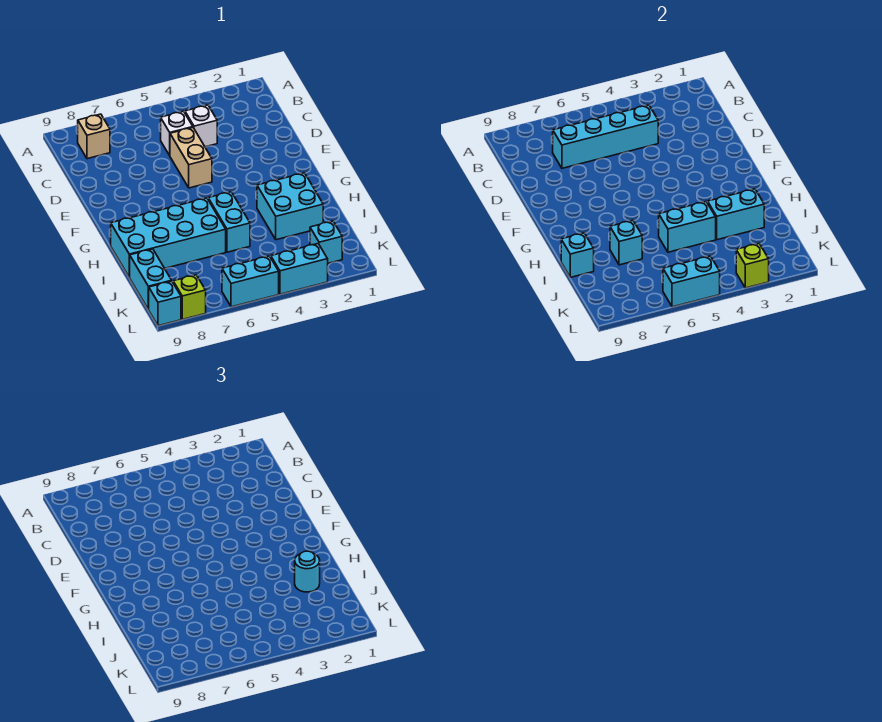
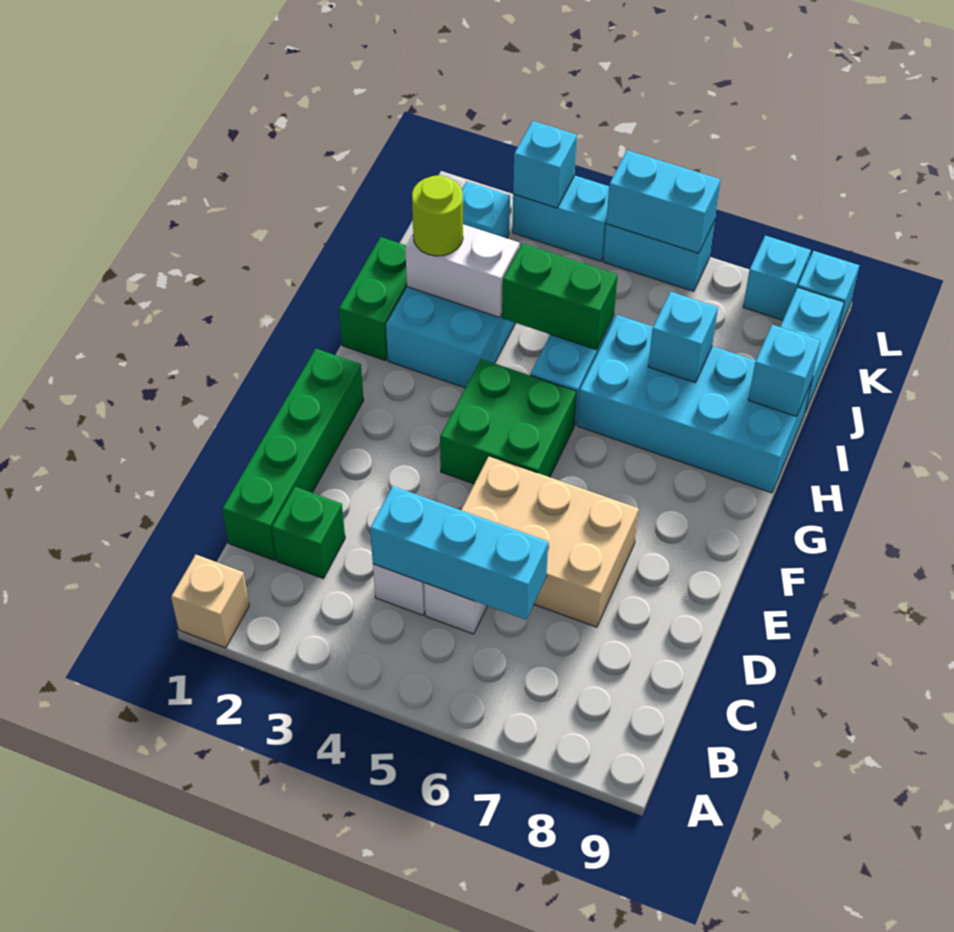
tan 1x1 brick [78,114,110,159] -> tan 1x1 brick moved to [171,555,249,648]
none -> green 1x4 brick [222,349,364,560]
none -> green 1x1 brick [272,487,345,578]
cyan 1x4 brick [553,105,658,168] -> cyan 1x3 brick [370,486,548,620]
tan 1x2 brick [170,128,212,188] -> tan 2x3 brick [461,456,639,627]
none -> green 2x2 brick [440,359,576,484]
none -> green 1x2 brick [339,237,407,361]
cyan 1x2 brick [708,189,764,240] -> white 1x2 brick [405,224,519,317]
cyan 1x1 round brick [295,551,320,592] -> lime 1x1 round brick [412,176,463,256]
cyan 1x2 brick [659,202,716,252] -> green 1x2 brick [502,244,618,350]
lime 1x1 brick [736,244,769,288] -> cyan 1x1 brick [513,121,577,208]
lime 1x1 brick [173,275,206,319] -> cyan 1x1 brick [743,236,811,320]

